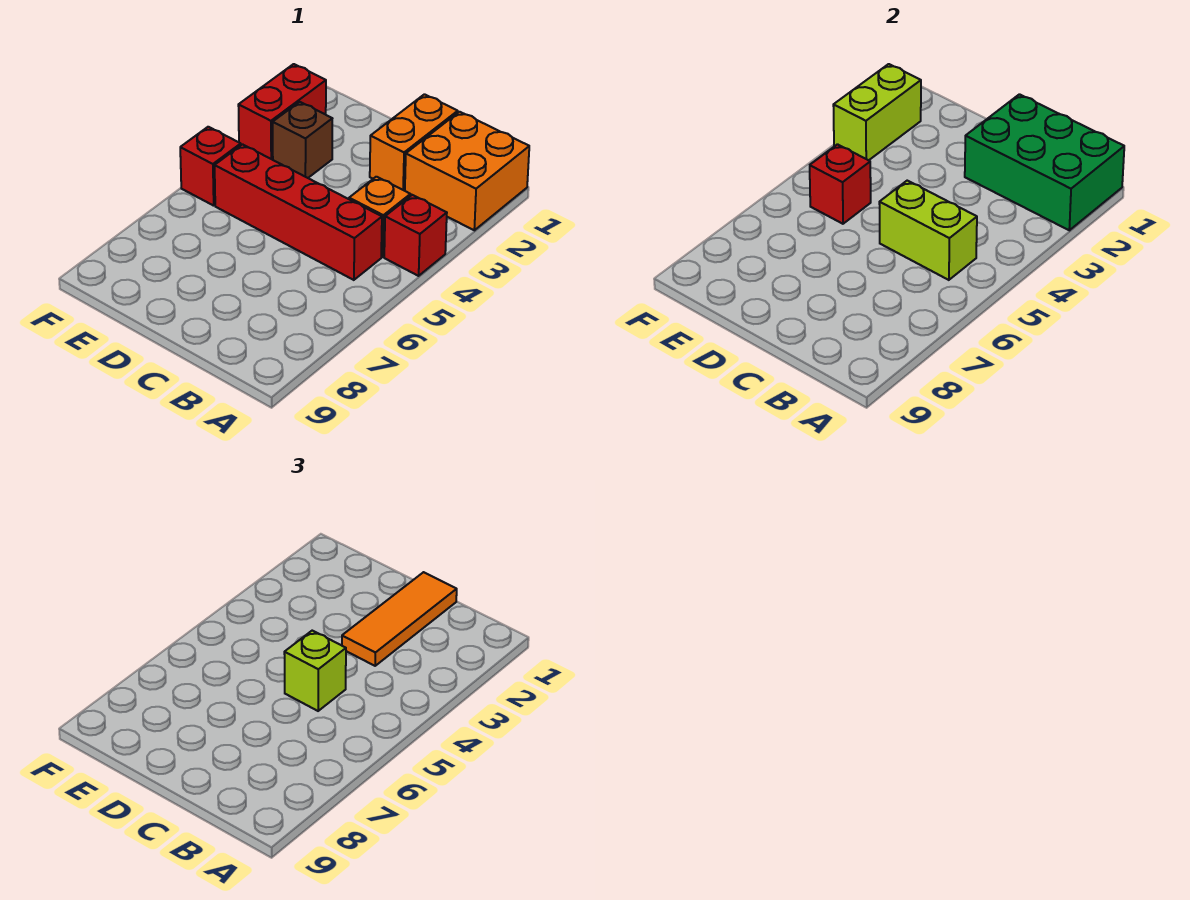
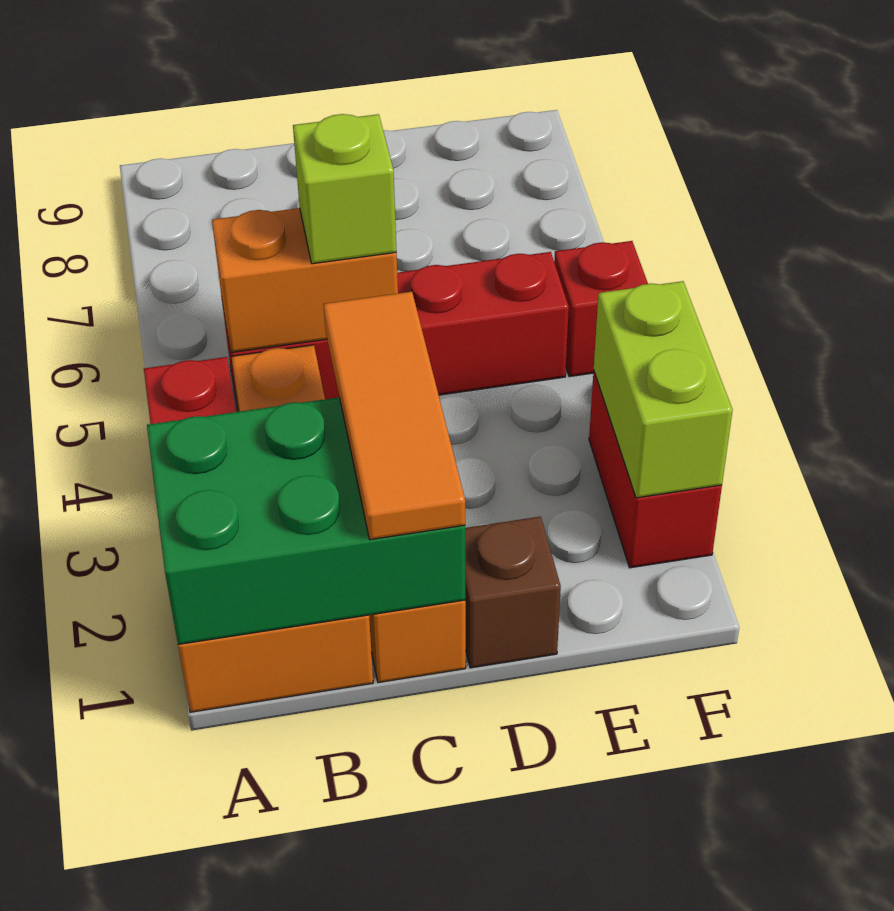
lime 1x2 brick [879,181,977,280] -> orange 1x2 brick [212,208,398,352]
brown 1x1 brick [273,102,332,178] -> brown 1x1 brick moved to [465,517,561,668]
red 1x1 brick [810,144,871,224] -> none

